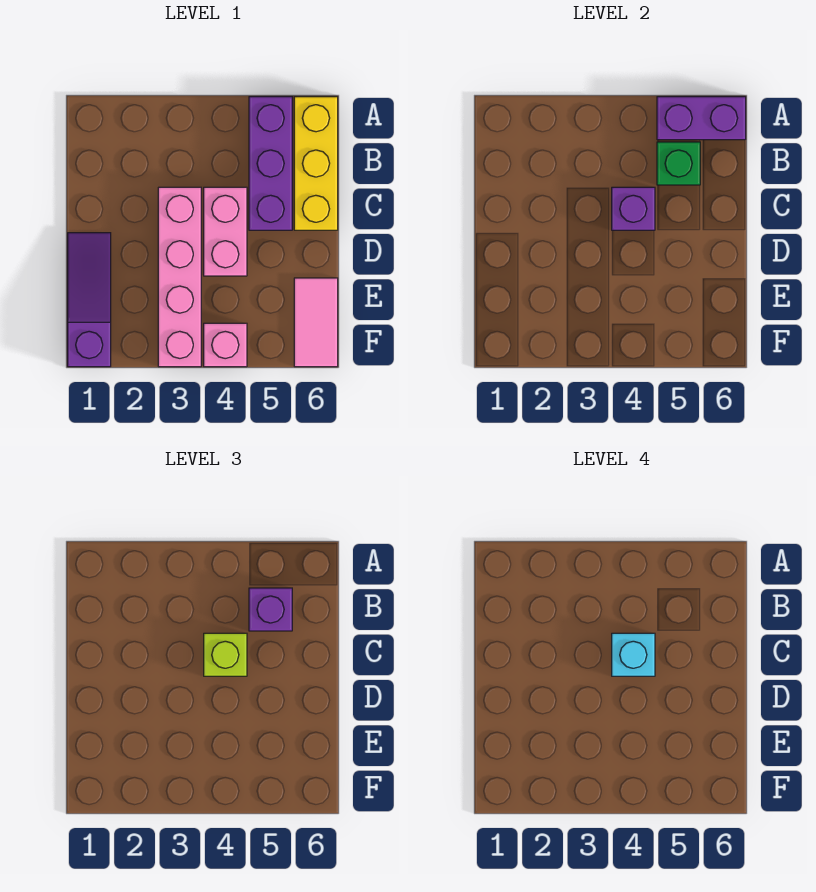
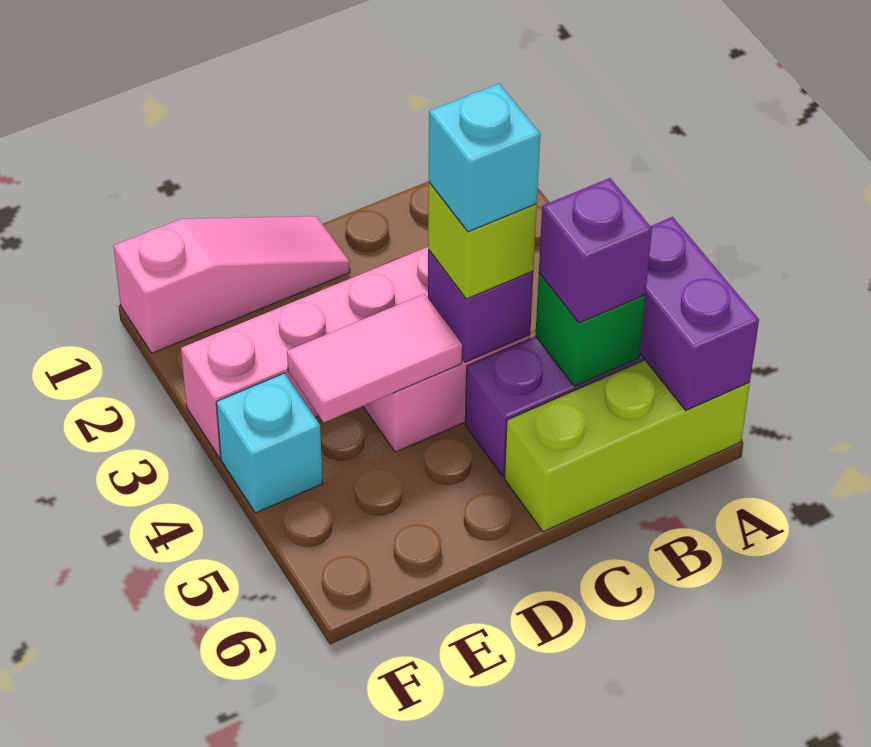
yellow 1x3 brick [294,97,338,230] -> lime 1x3 brick [504,360,750,532]
purple 1x3 slope [68,233,111,367] -> pink 1x3 slope [113,216,350,353]
pink 1x2 tile [294,278,338,367] -> pink 1x2 tile moved to [287,294,462,422]
pink 1x1 brick [204,323,247,367] -> cyan 1x1 brick [216,373,323,513]

